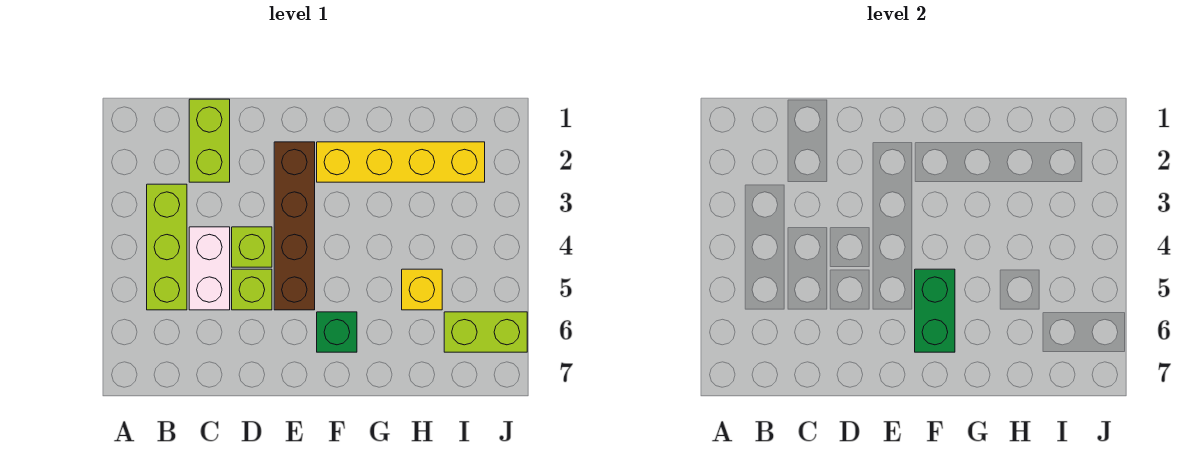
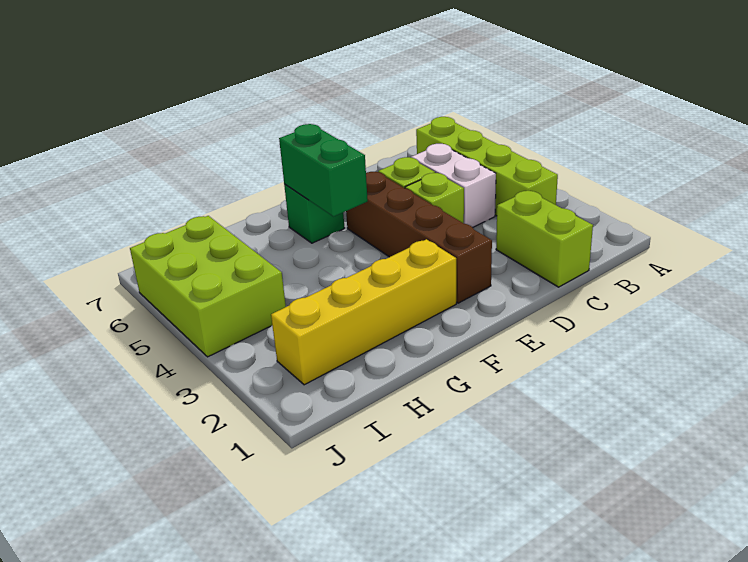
lime 1x3 brick [147,184,187,310] -> lime 1x4 brick [416,117,558,216]
yellow 1x1 brick [402,269,442,310] -> none
lime 1x2 brick [444,312,527,352] -> lime 2x3 brick [130,216,286,357]

